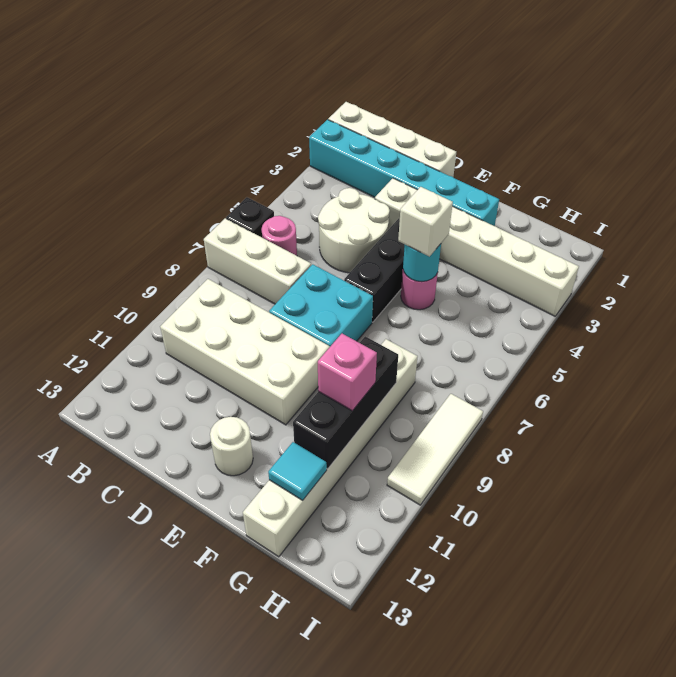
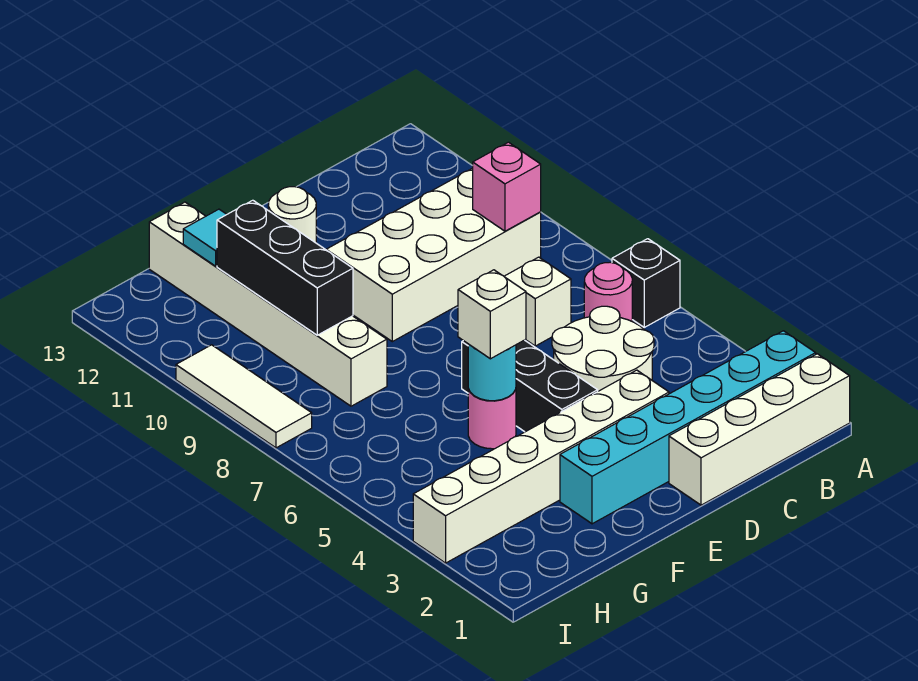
white 1x3 brick [204,218,311,304] -> white 1x1 brick [504,257,571,346]
cyan 2x2 brick [269,264,373,346] -> none
pink 1x1 brick [318,334,377,411] -> pink 1x1 brick moved to [473,142,541,231]

